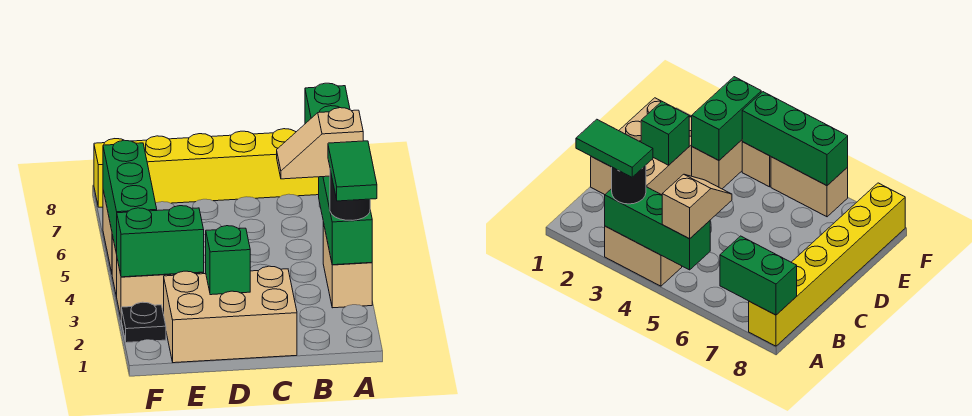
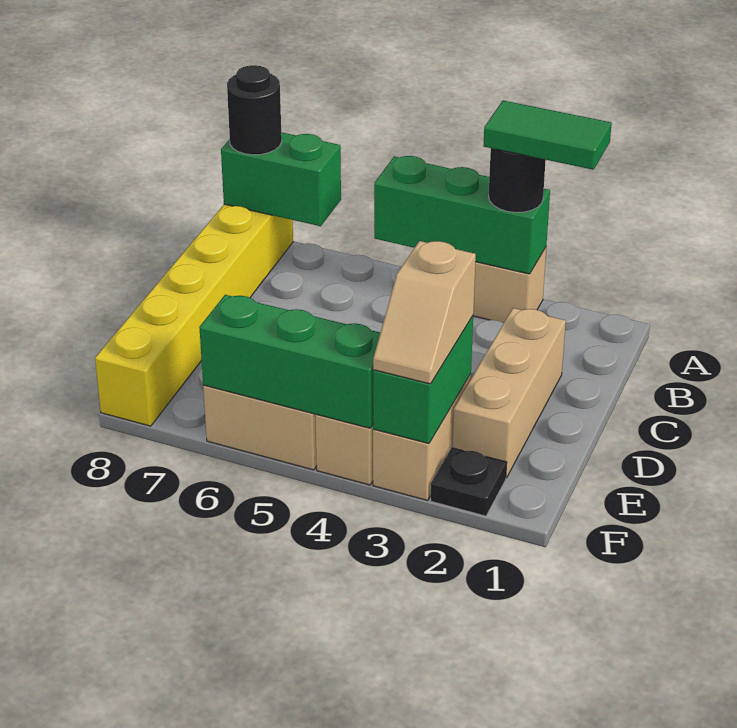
tan 1x2 slope [277,108,363,179] -> tan 1x2 slope moved to [373,241,476,384]
none -> black 1x1 round brick [227,65,282,155]
tan 2x3 brick [164,266,297,363] -> tan 1x3 brick [452,308,566,478]
green 1x1 brick [206,226,250,295] -> none

